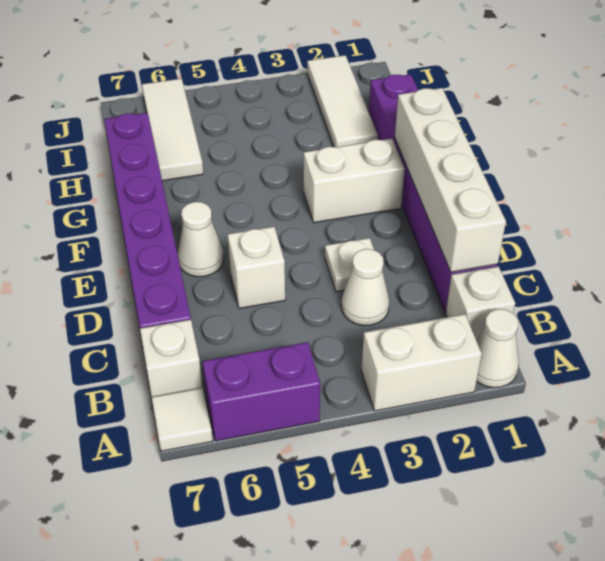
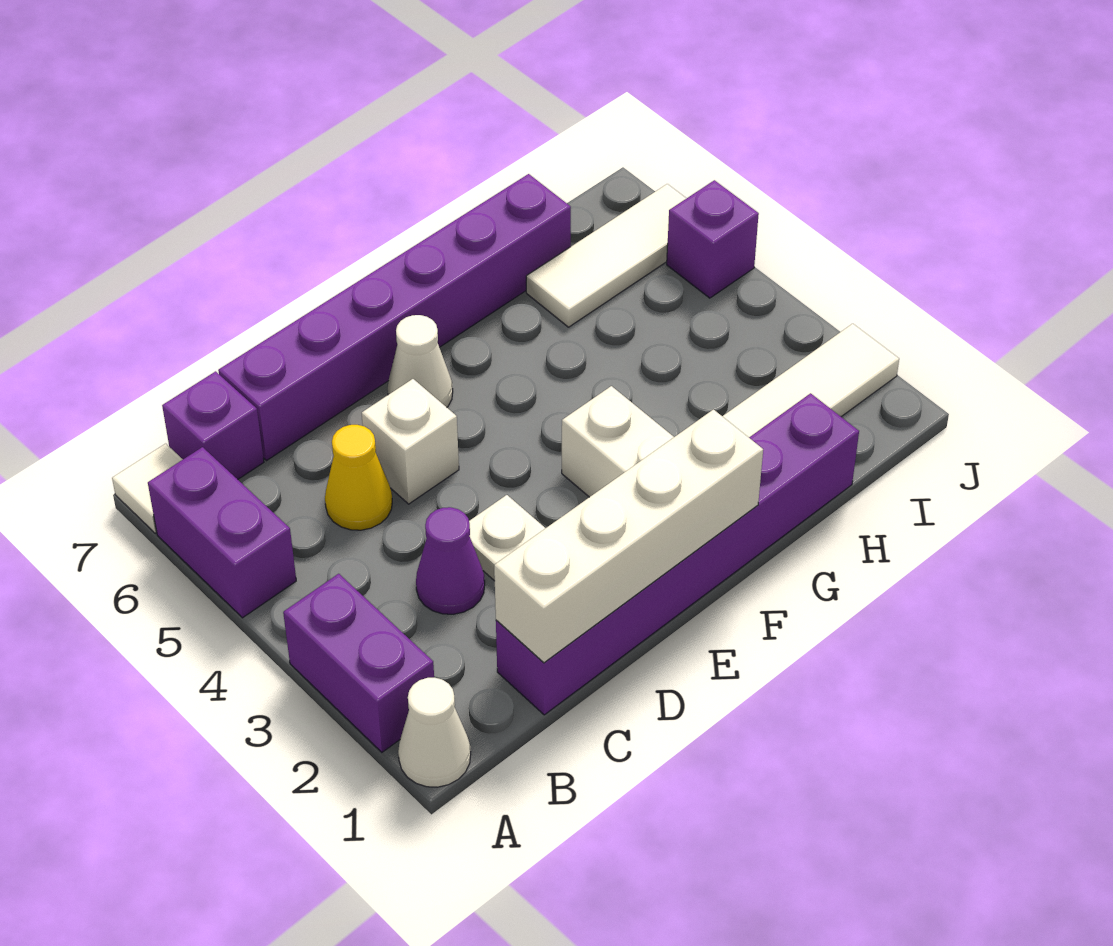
white 1x2 brick [361,314,482,411] -> purple 1x2 brick [283,574,434,752]
white 1x1 brick [446,266,515,341] -> none
white 1x1 brick [140,320,203,397] -> purple 1x1 brick [162,371,264,479]
white 1x1 cone [341,249,389,326] -> purple 1x1 cone [416,507,485,614]
none -> yellow 1x1 cone [325,425,392,530]
none -> purple 1x1 brick [667,180,759,298]

